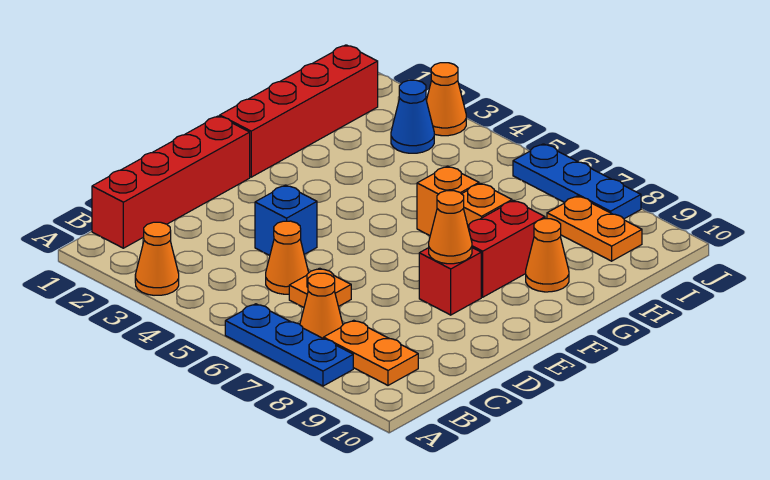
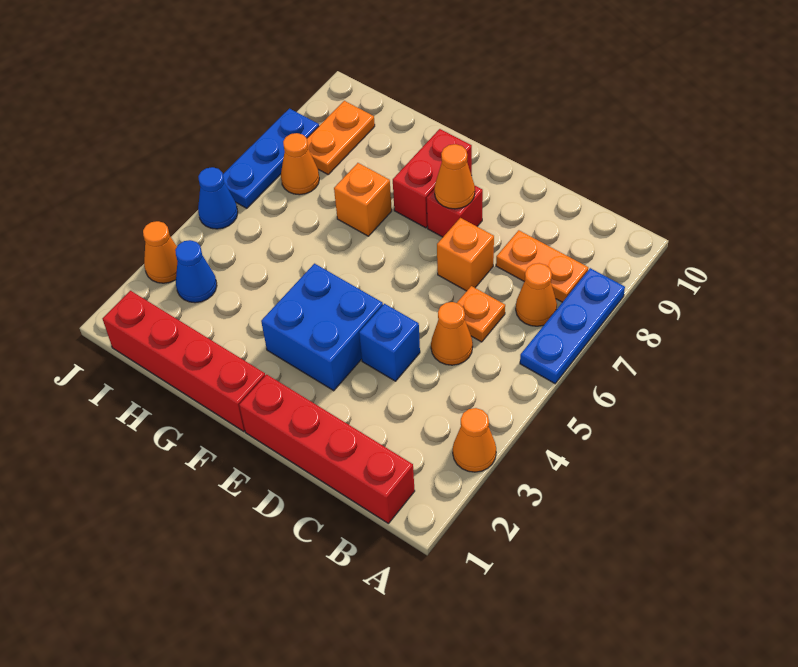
orange 1x2 plate [324,320,418,385] -> orange 1x2 plate turned to [496,230,588,302]
none -> blue 2x2 brick [261,264,383,391]
red 1x2 brick [468,200,545,297] -> red 1x2 brick turned to [393,129,472,228]
orange 1x1 brick [417,166,479,235] -> orange 1x1 brick moved to [437,218,494,291]
orange 1x1 cone [526,219,569,292] -> orange 1x1 cone moved to [281,133,319,195]
none -> blue 1x1 cone [198,167,238,229]

